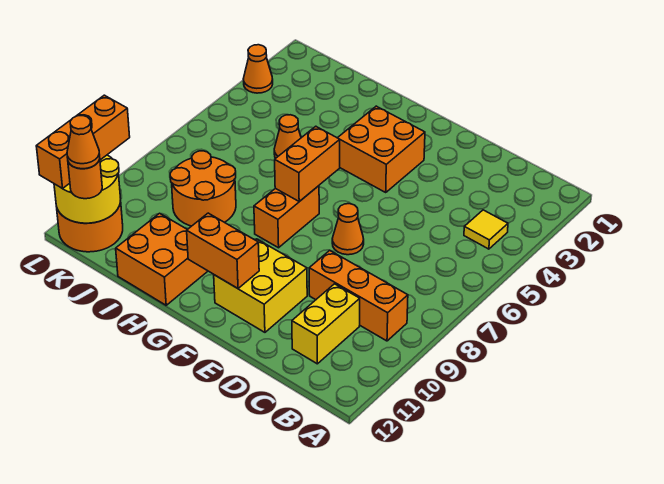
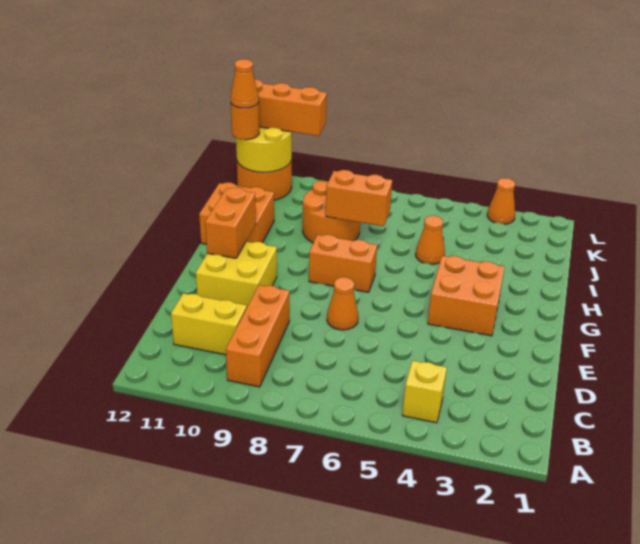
yellow 1x1 tile [464,210,508,249] -> yellow 1x1 brick [402,361,447,423]
orange 1x2 brick [275,126,340,201] -> orange 1x2 brick moved to [326,170,392,226]

